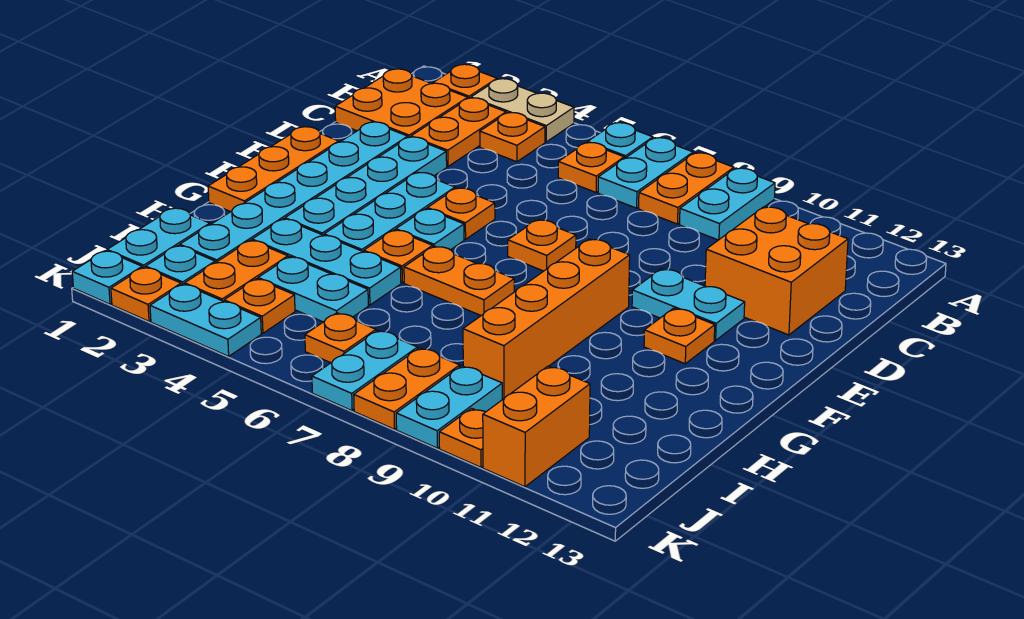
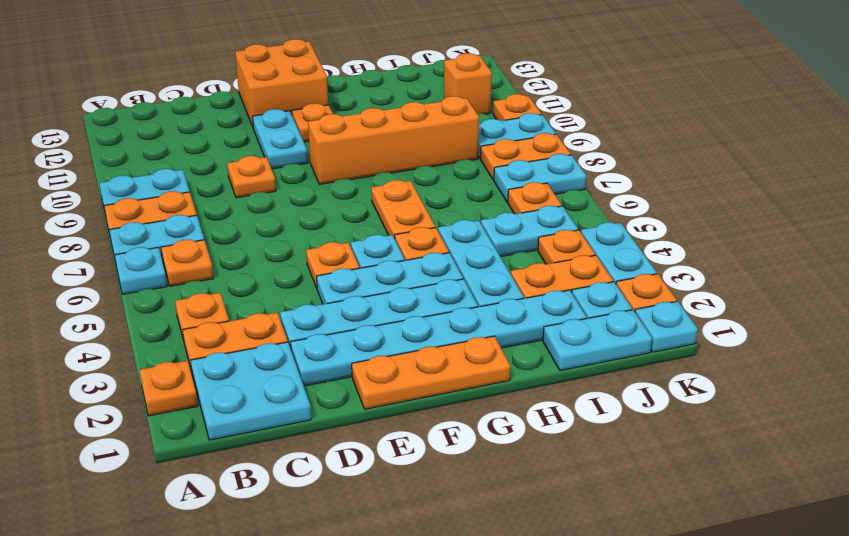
tan 1x2 plate [471,79,574,142] -> none
orange 2x2 plate [335,69,468,138] -> cyan 2x2 plate [190,342,311,440]
orange 2x2 brick [705,207,848,335] -> orange 2x2 brick moved to [235,39,328,127]
orange 1x1 plate [508,220,576,271] -> orange 1x1 plate moved to [227,156,276,198]
cyan 1x2 plate [258,257,368,322] -> cyan 1x2 plate turned to [481,206,578,257]
orange 1x2 brick [483,366,590,487] -> orange 1x1 brick [444,53,492,114]

